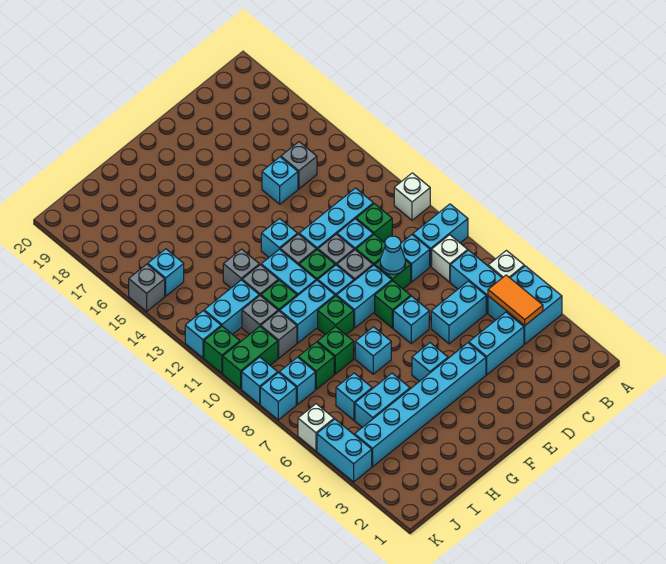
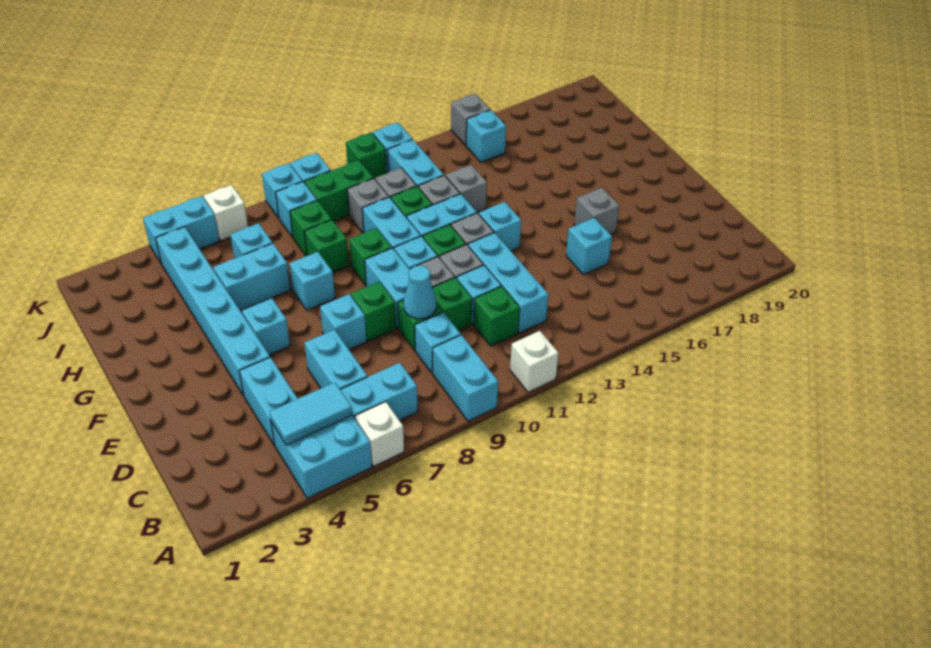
orange 1x2 tile [488,275,543,325] -> cyan 1x2 tile [269,382,352,445]
white 1x1 brick [432,235,468,282] -> none
grey 1x1 brick [281,142,317,189] -> grey 1x1 brick moved to [574,188,619,235]
cyan 1x2 brick [355,373,410,427] -> cyan 1x2 brick turned to [213,243,291,311]
green 1x2 brick [223,327,278,389] -> green 1x2 brick turned to [304,160,373,221]

